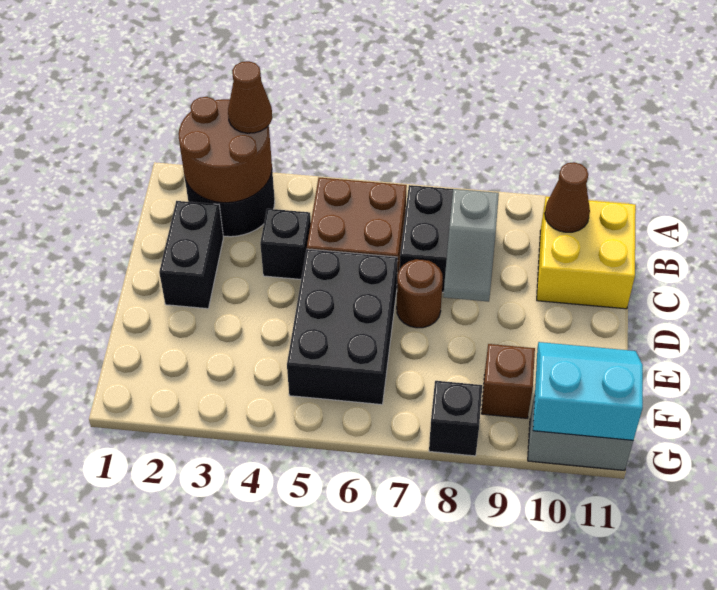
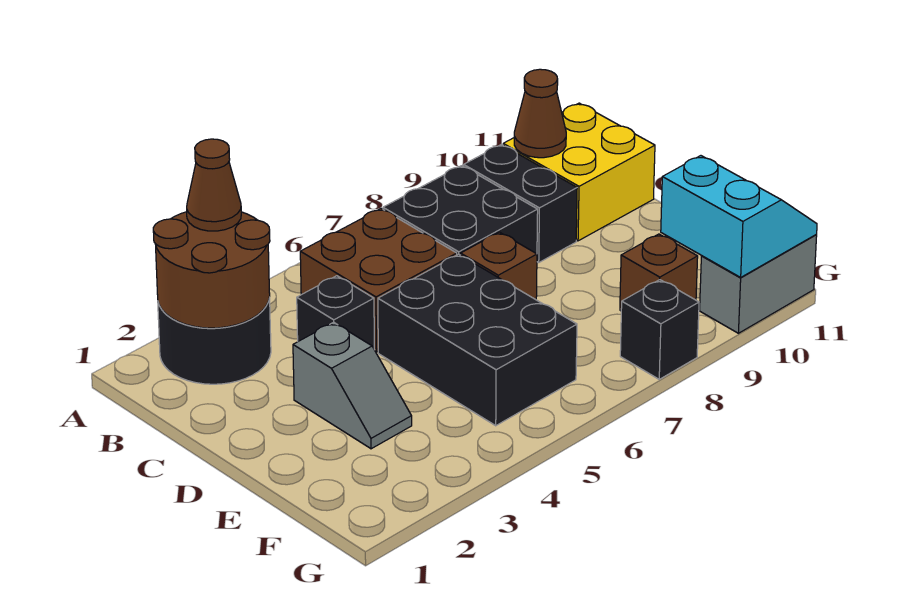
black 1x2 brick [159,201,223,309] -> black 1x2 brick moved to [464,145,577,262]
grey 1x2 slope [443,189,499,302] -> grey 1x2 slope moved to [293,322,412,449]
brown 1x1 round brick [397,259,443,328] -> brown 1x1 brick [461,232,537,300]
cyan 2x2 slope [533,342,643,440] -> cyan 2x2 slope turned to [661,156,817,277]

